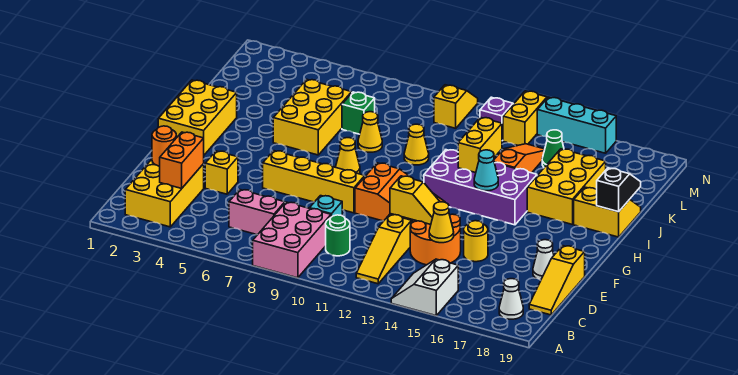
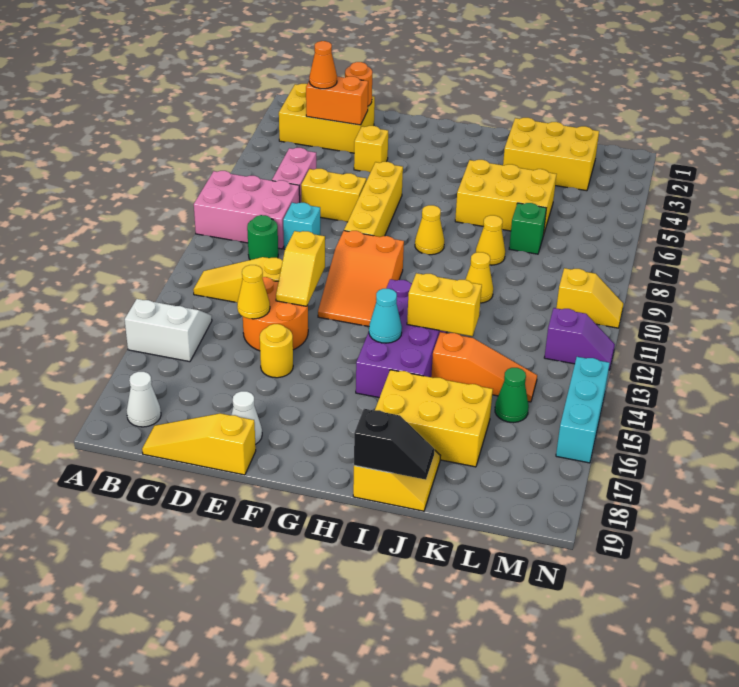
none -> orange 1x1 cone [309,41,337,89]
yellow 2x3 brick [158,80,237,155] -> yellow 2x3 brick moved to [503,118,599,191]
yellow 1x2 brick [503,91,547,145] -> yellow 1x2 brick moved to [301,169,366,222]

